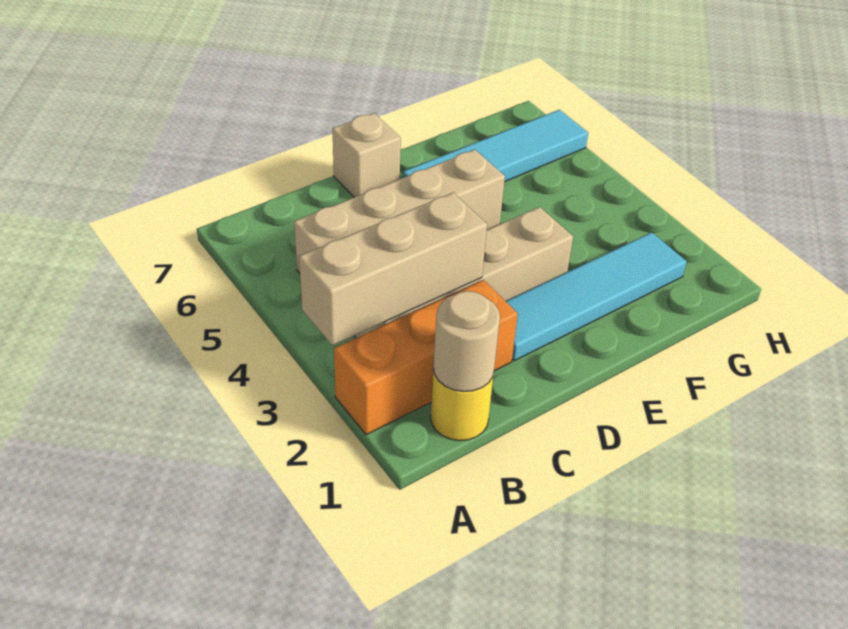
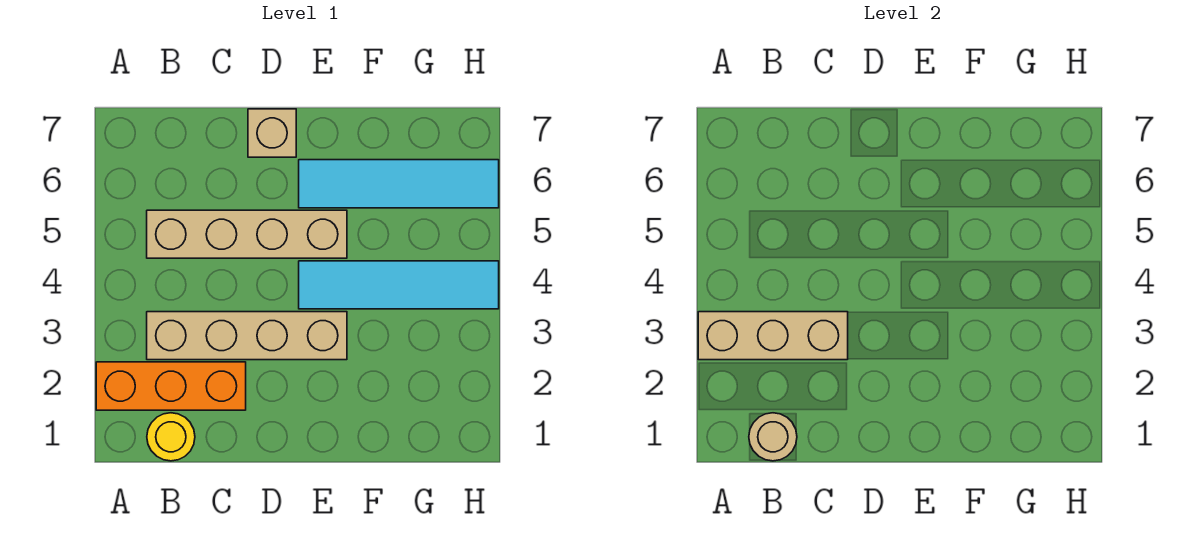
cyan 1x4 tile [506,233,687,361] -> cyan 1x4 tile moved to [299,261,499,309]

